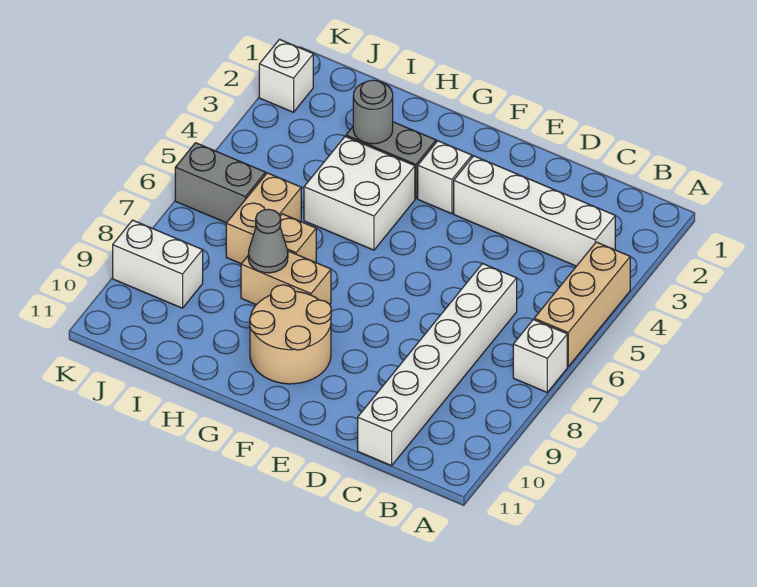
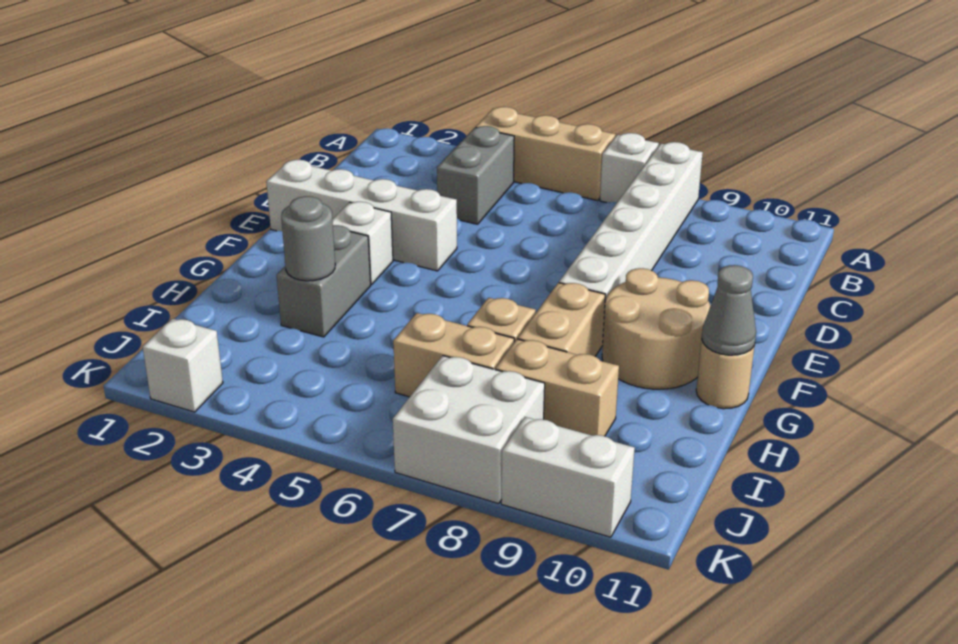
white 1x4 brick [454,156,615,266] -> white 1x4 brick turned to [266,160,457,271]
white 1x6 brick [358,264,517,466] -> white 1x6 brick turned to [559,142,703,331]
white 2x2 brick [304,136,415,250] -> white 2x2 brick moved to [393,356,545,504]
none -> tan 1x1 round brick [696,339,755,409]
grey 1x1 cone [248,209,288,273] -> grey 1x1 cone moved to [702,265,756,355]
none -> tan 1x2 brick [495,339,619,436]
grey 1x2 brick [175,143,265,223] -> grey 1x2 brick moved to [437,126,514,224]
white 1x2 brick [113,220,203,308] -> white 1x2 brick turned to [501,417,635,537]

